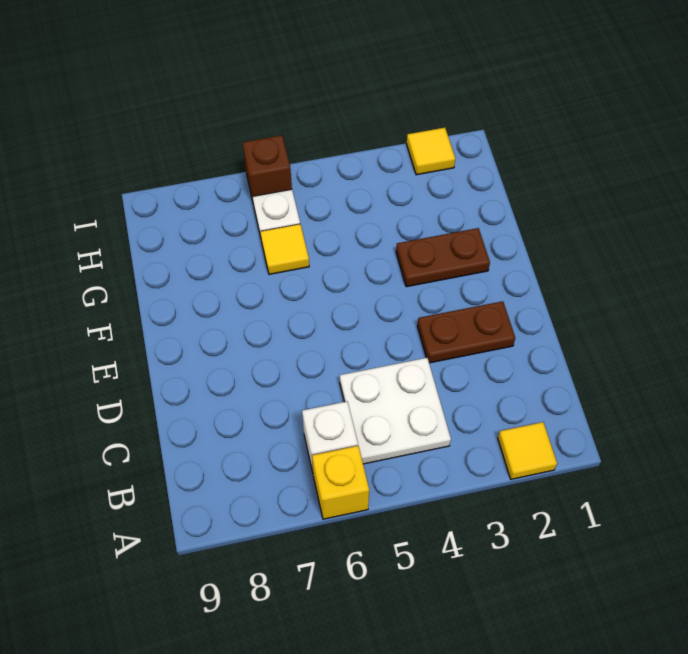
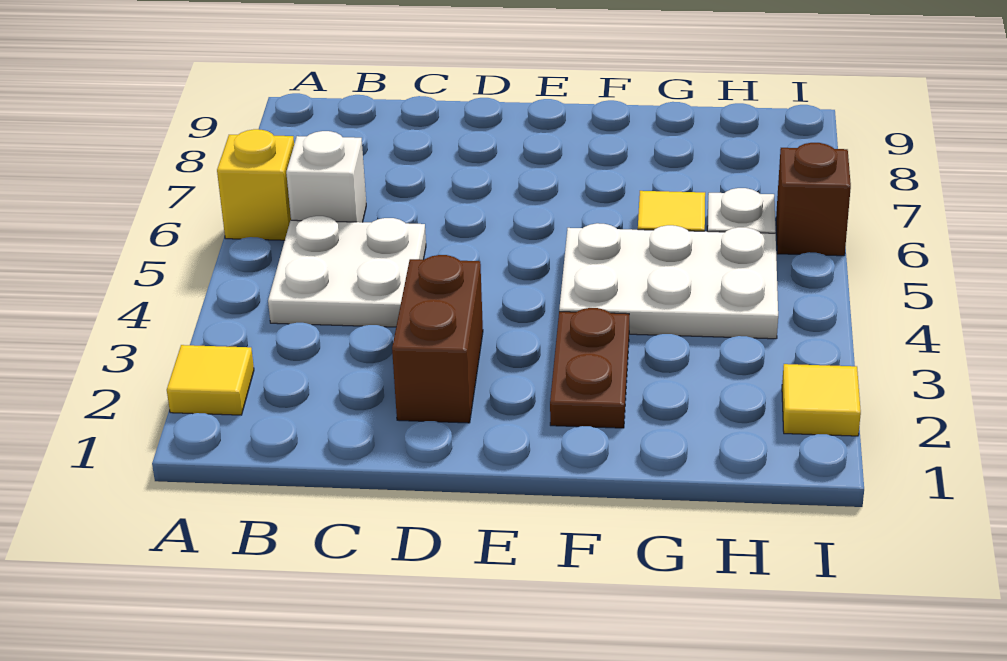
brown 1x2 plate [417,301,515,363] -> brown 1x2 brick [392,255,483,423]
none -> white 2x3 plate [559,223,778,339]

